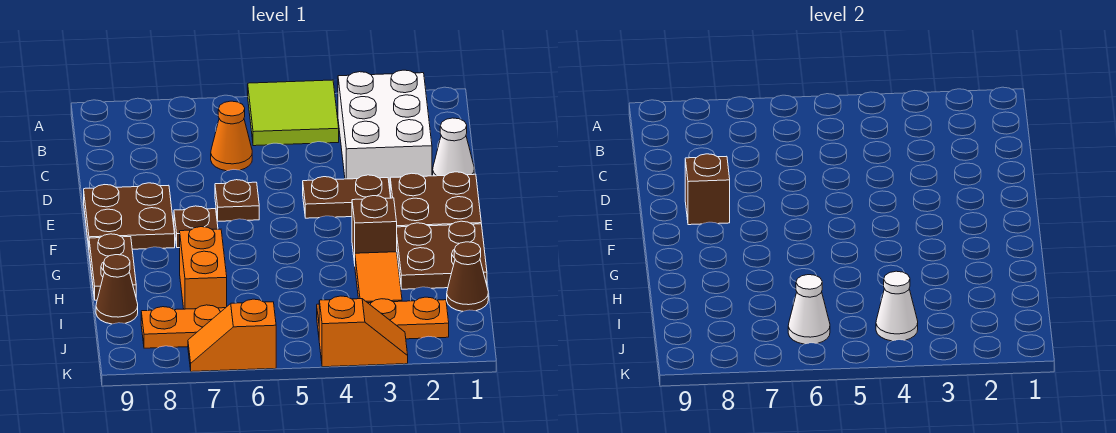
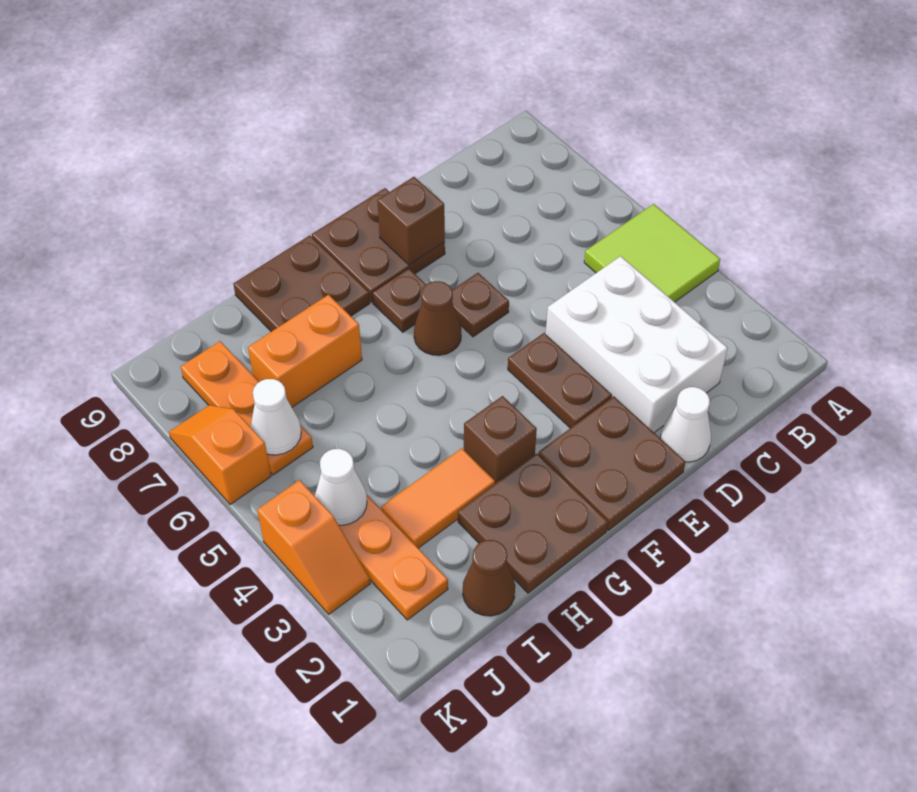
white 2x3 brick [338,70,432,189] -> white 2x3 brick turned to [546,256,728,433]
orange 1x1 cone [211,101,252,171] -> none
brown 1x2 plate [89,234,136,300] -> brown 2x2 plate [233,235,370,332]
brown 1x1 cone [96,255,138,324] -> brown 1x1 cone moved to [414,281,461,355]

